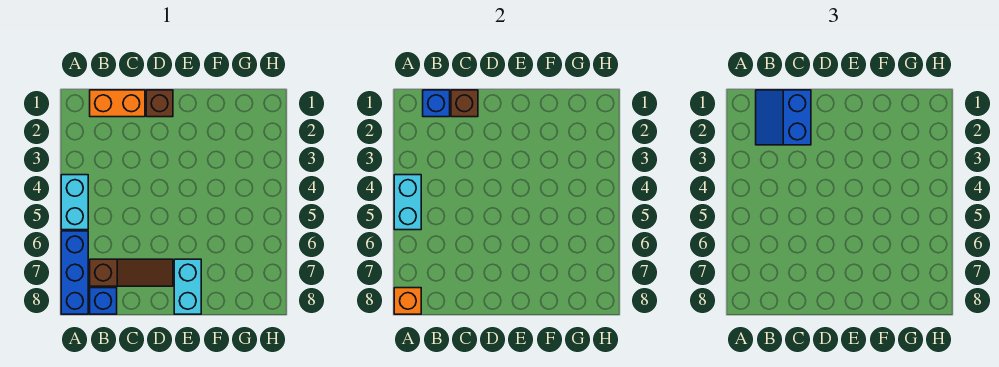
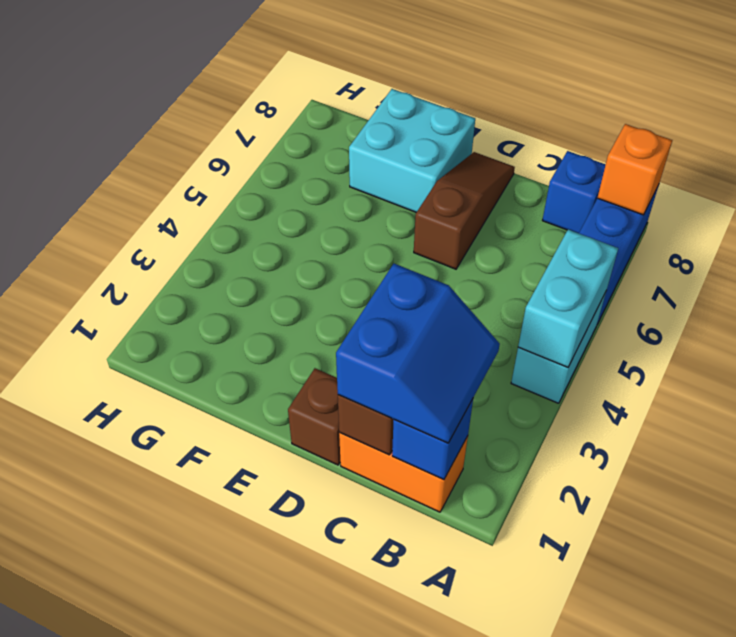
brown 1x3 slope [90,259,173,286] -> brown 1x3 slope turned to [414,152,515,269]
cyan 1x2 brick [174,259,201,314] -> cyan 2x2 brick [349,89,475,212]

